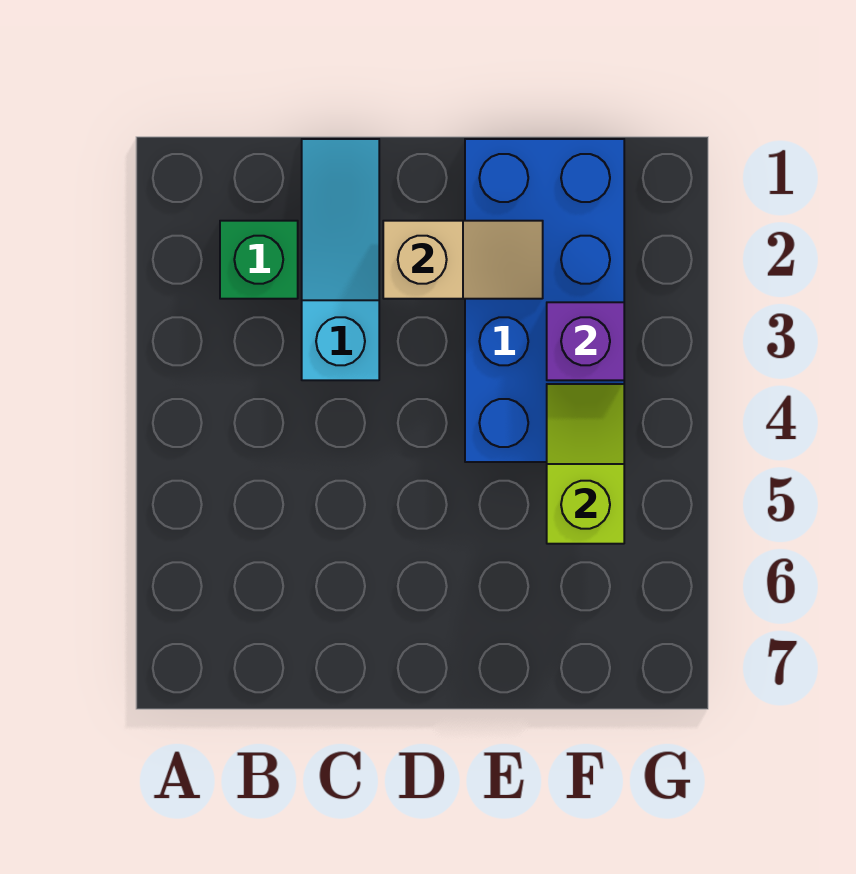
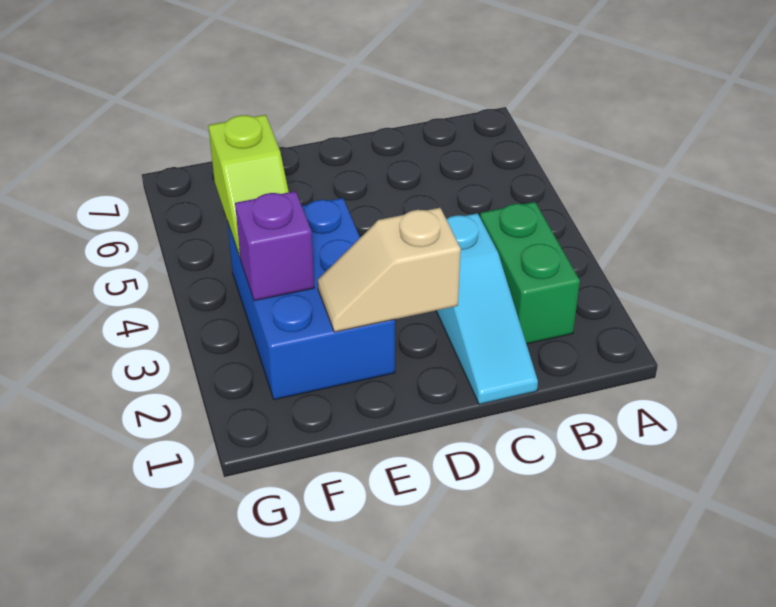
green 1x1 brick [220,221,298,299] -> green 1x2 brick [480,202,580,344]
blue 2x4 brick [465,139,624,462] -> blue 2x3 brick [227,198,395,400]

